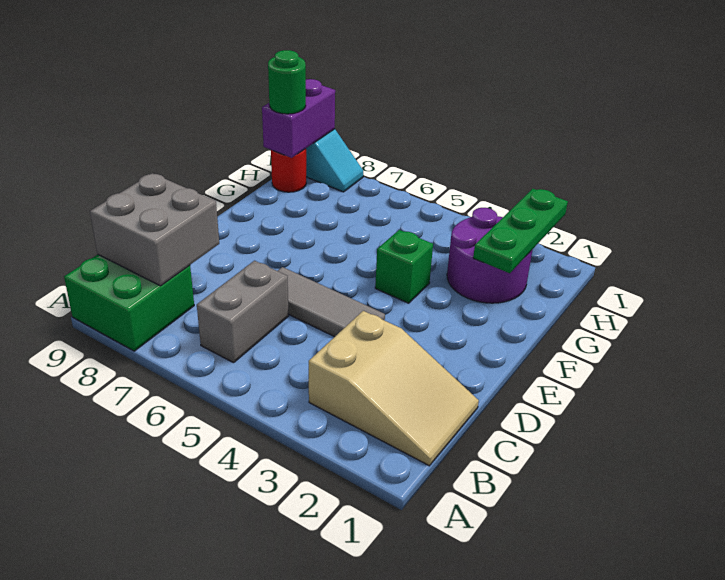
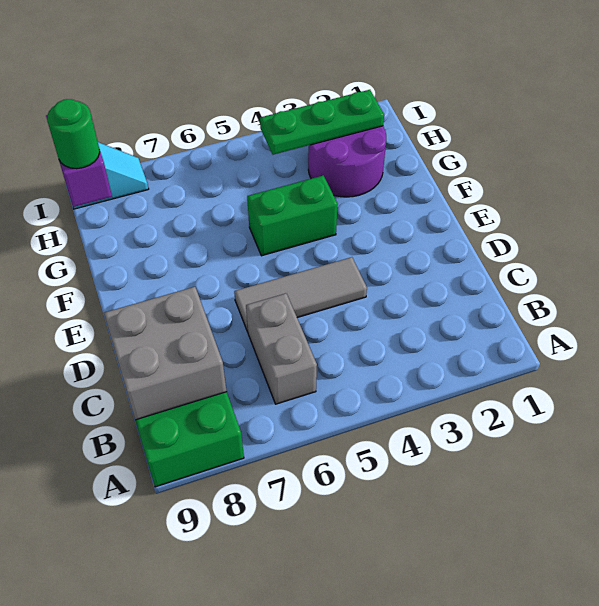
tan 2x3 slope [309,311,479,466] -> none
green 1x1 brick [375,230,433,303] -> green 1x2 brick [247,176,338,256]
green 1x3 plate [473,189,568,273] -> green 1x3 plate turned to [260,90,384,155]
red 1x1 round brick [271,149,306,192] -> none

